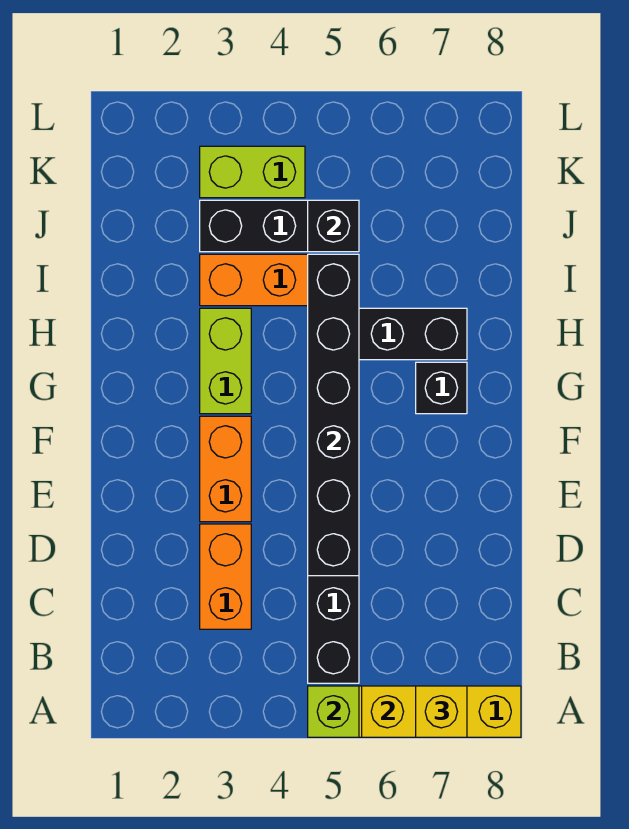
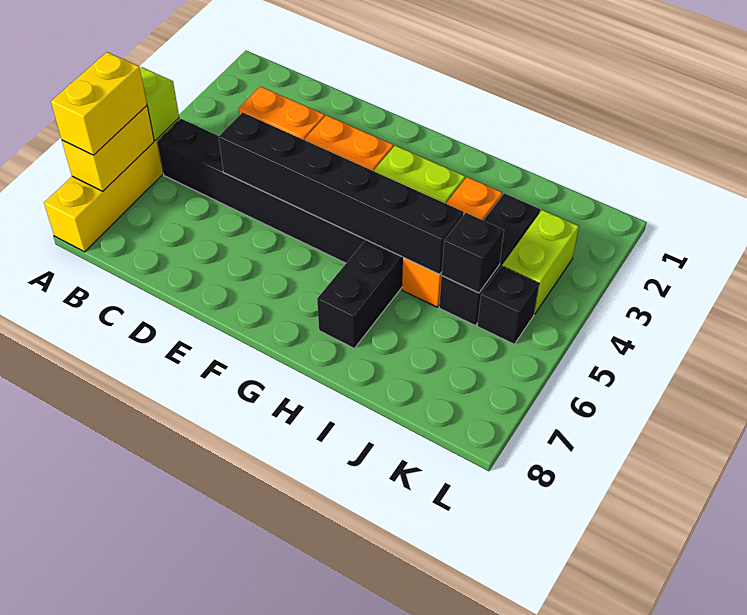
yellow 1x1 brick [416,686,467,737] -> yellow 1x2 brick [51,52,147,155]
black 1x1 brick [416,362,467,414] -> black 1x1 brick moved to [477,266,539,344]

